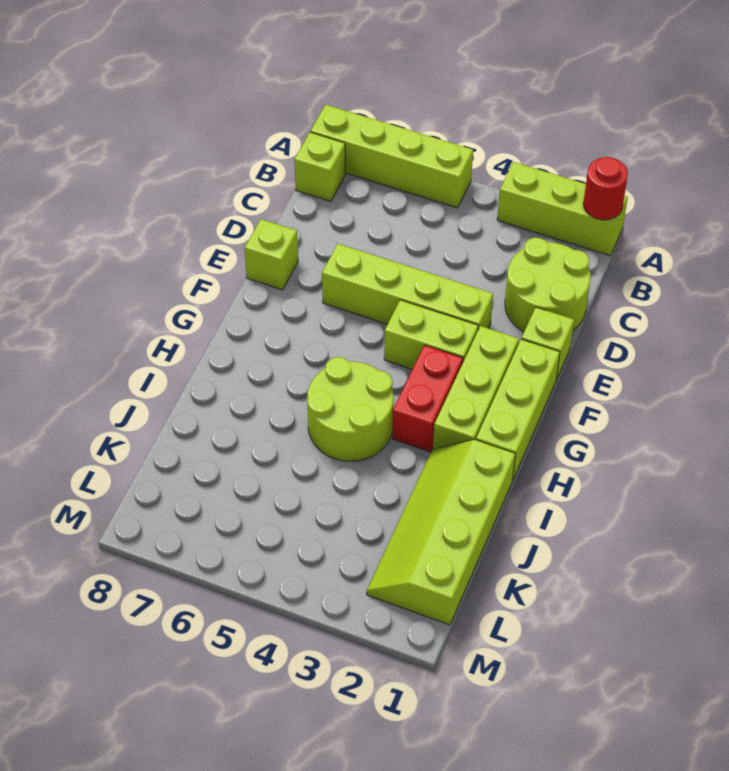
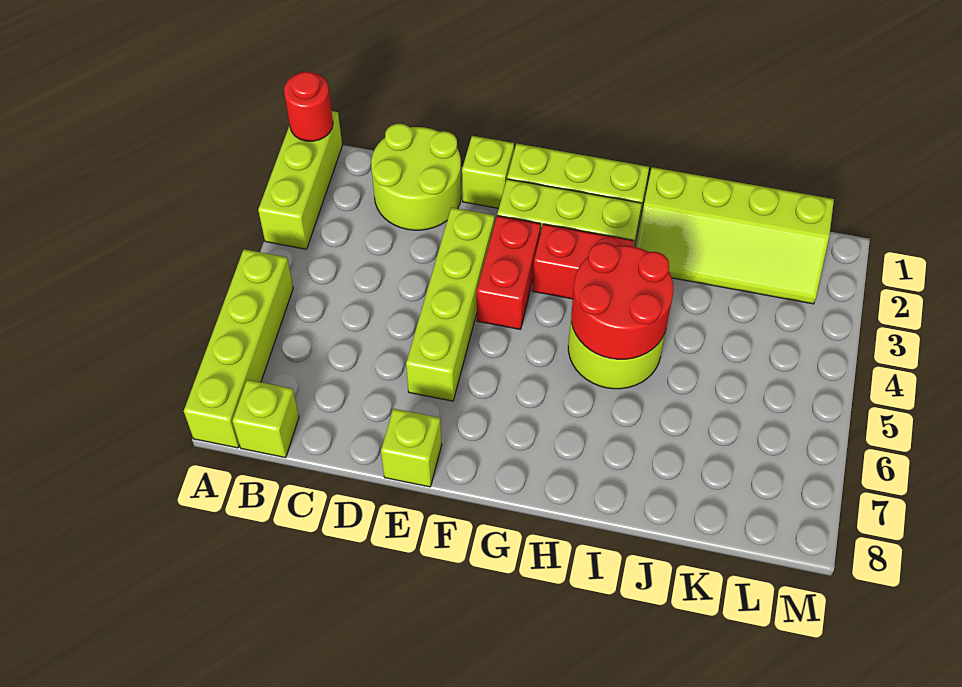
lime 1x2 brick [384,300,478,369] -> red 1x2 brick [477,216,541,329]
none -> red 2x2 round brick [571,243,674,359]

